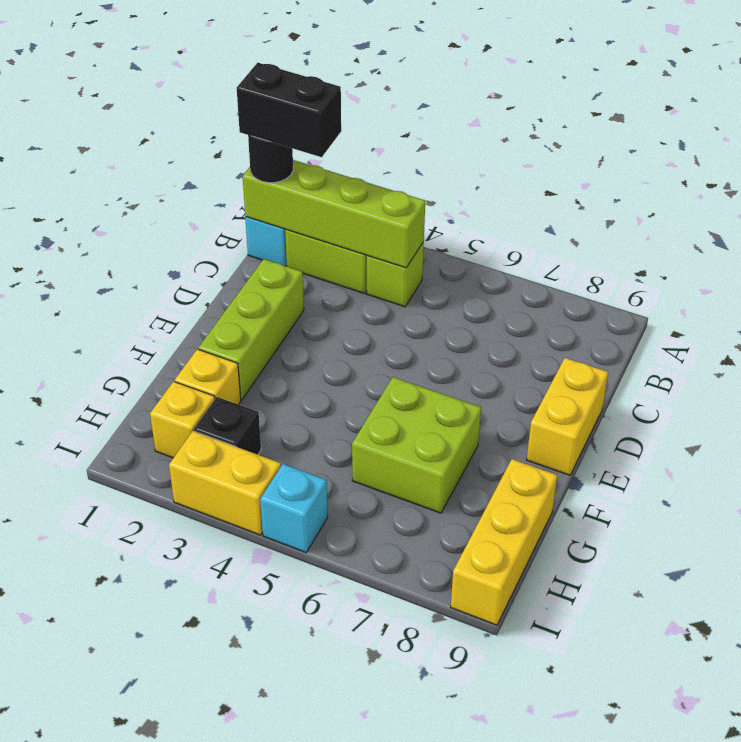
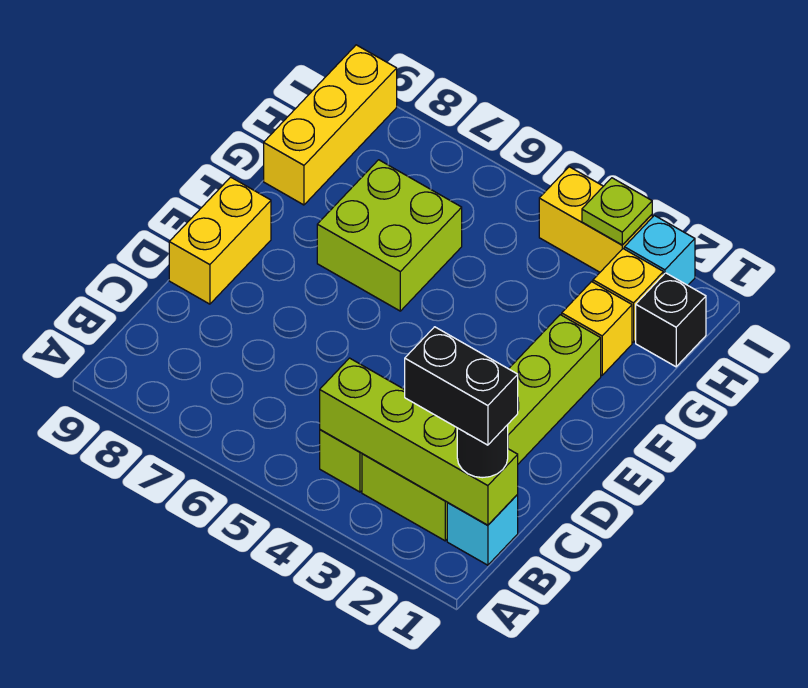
black 1x1 brick [194,397,261,455] -> black 1x1 brick moved to [636,273,706,367]
none -> lime 1x1 plate [582,178,652,245]
cyan 1x1 brick [260,464,328,552] -> cyan 1x1 brick moved to [624,215,695,285]

